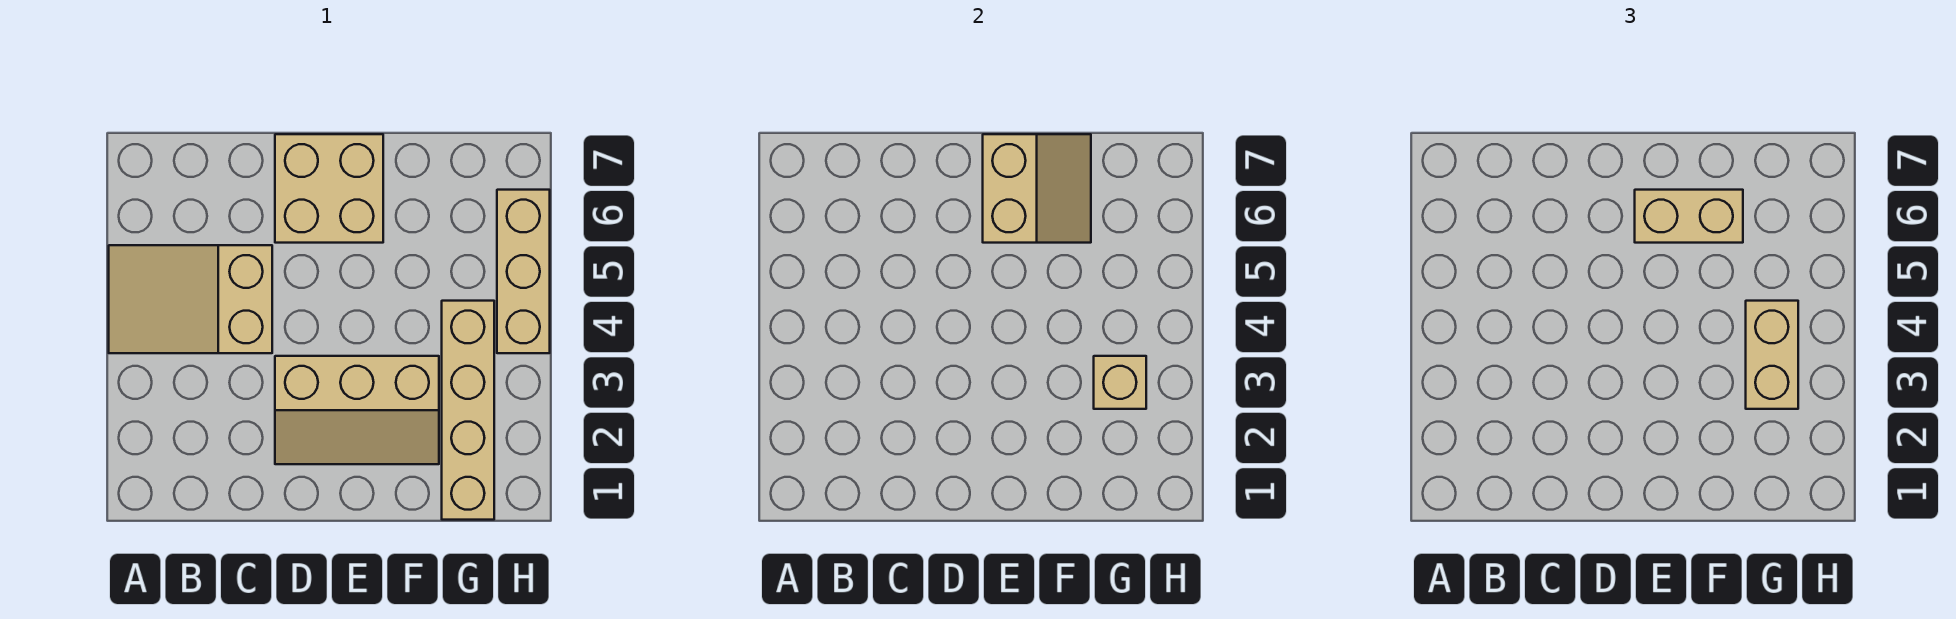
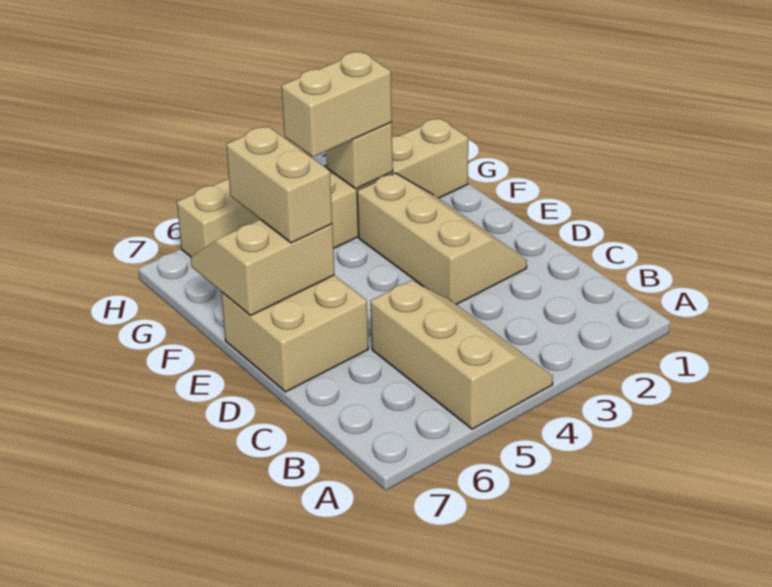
tan 2x3 slope [109,245,272,353] -> tan 2x3 slope turned to [371,281,553,429]

